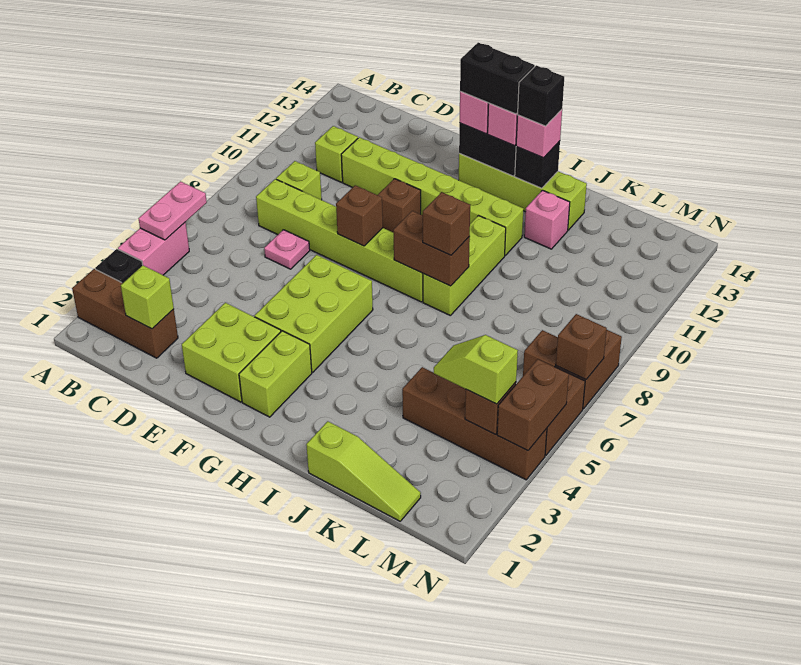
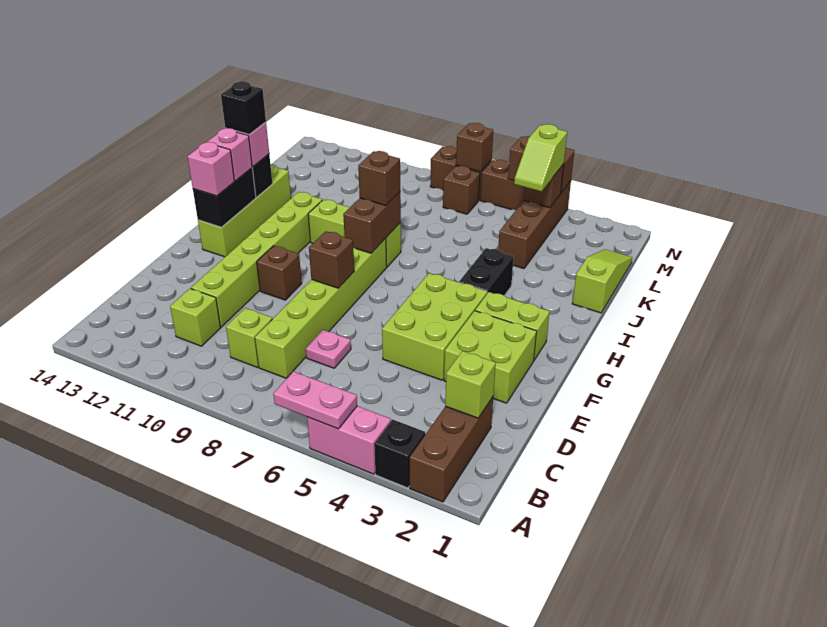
lime 2x3 brick [255,255,373,372] -> lime 2x3 brick turned to [382,273,487,380]
black 1x2 brick [460,43,535,114] -> black 1x2 brick moved to [459,248,514,296]
pink 1x1 brick [524,190,570,249] -> none

